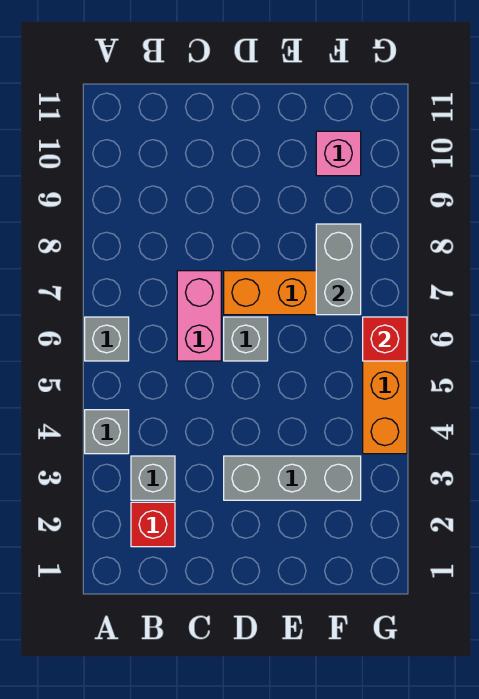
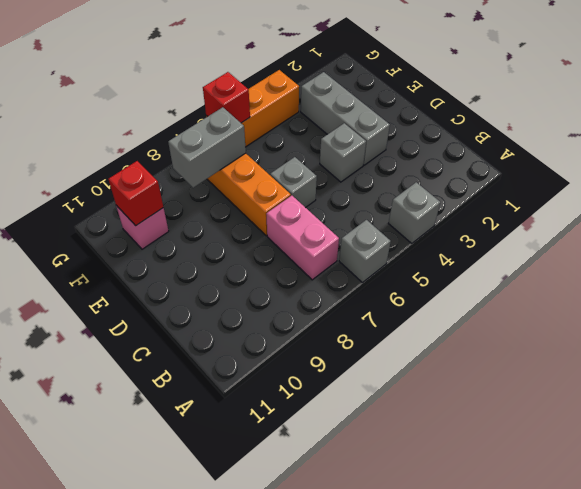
red 1x1 brick [131,502,175,547] -> red 1x1 brick moved to [108,161,163,226]
grey 1x1 brick [131,456,175,500] -> grey 1x1 brick moved to [320,123,366,182]
pink 1x2 brick [177,271,221,361] -> pink 1x2 brick turned to [266,196,339,280]

